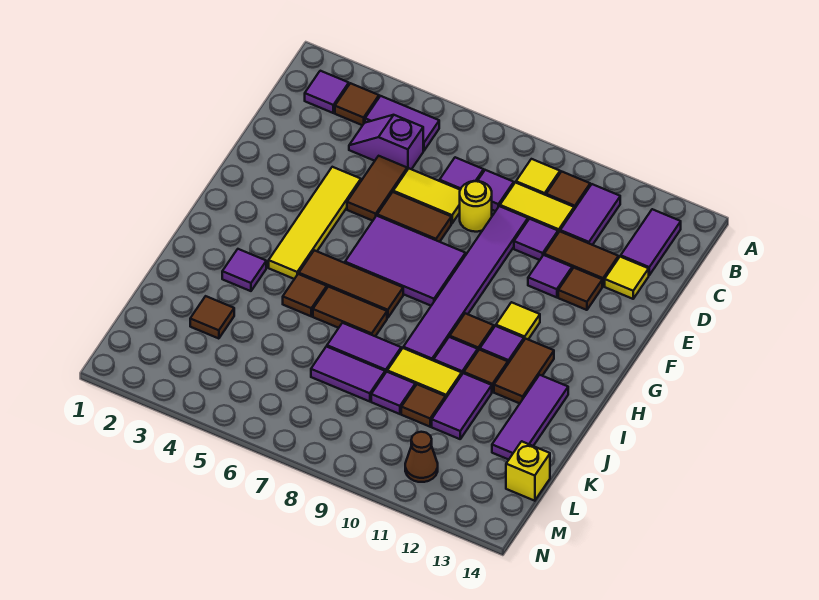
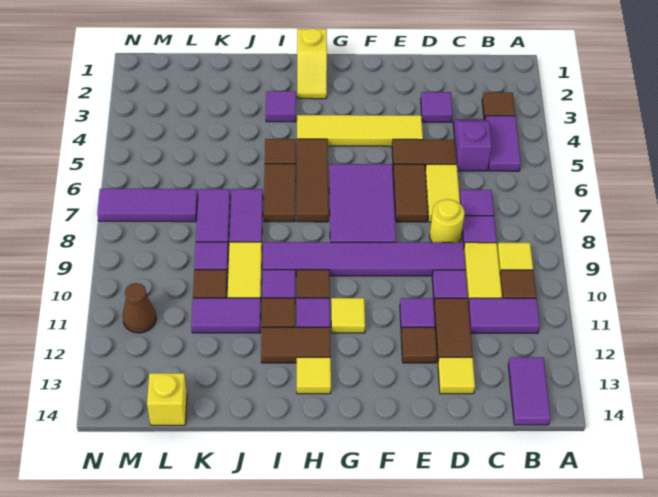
purple 1x1 tile [305,71,349,113] -> purple 1x1 tile moved to [421,92,453,122]
purple 1x2 tile [621,209,681,275] -> purple 1x2 tile turned to [508,357,551,425]
none -> yellow 1x2 slope [297,28,327,99]
none -> yellow 1x1 tile [297,357,331,394]
purple 1x3 tile [492,375,568,460] -> purple 1x3 tile moved to [97,189,198,222]
brown 1x1 tile [190,296,234,339] -> none

